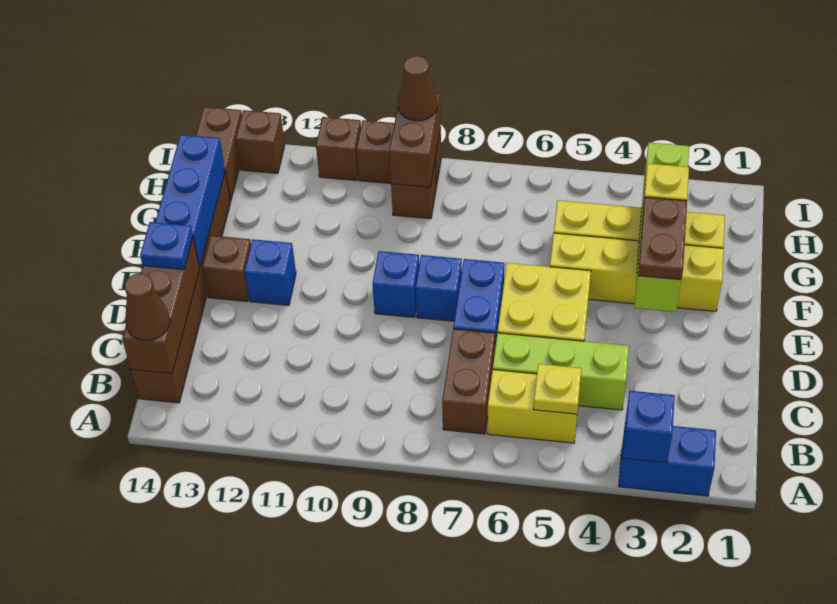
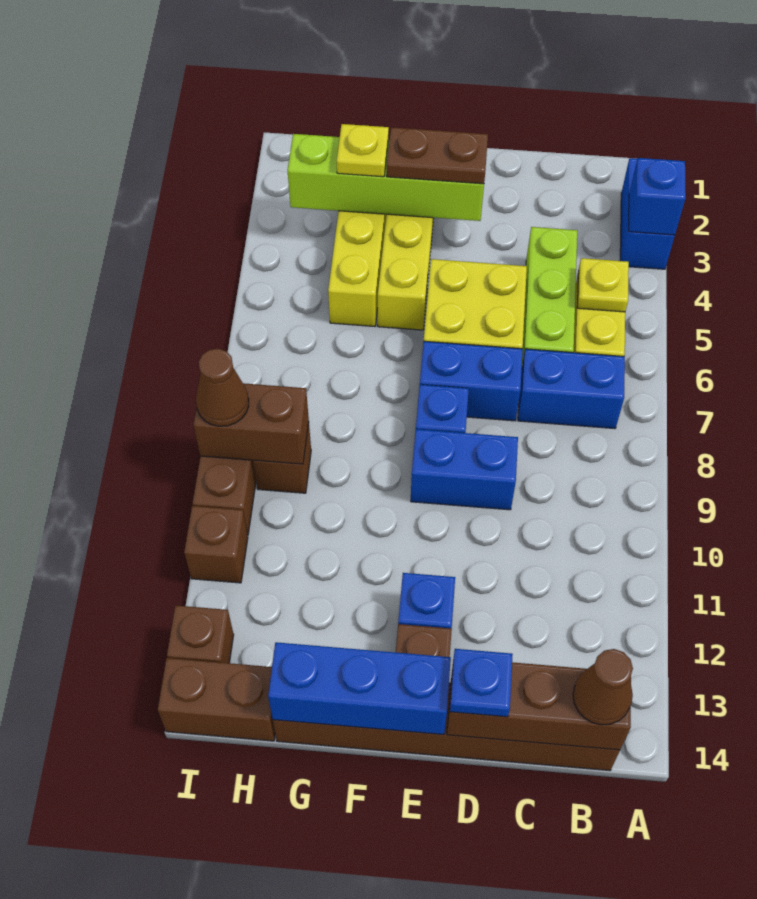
brown 1x2 brick [442,329,495,434] -> blue 1x2 brick [518,349,625,429]
blue 1x1 brick [372,251,419,317] -> blue 1x2 brick [411,429,518,510]

